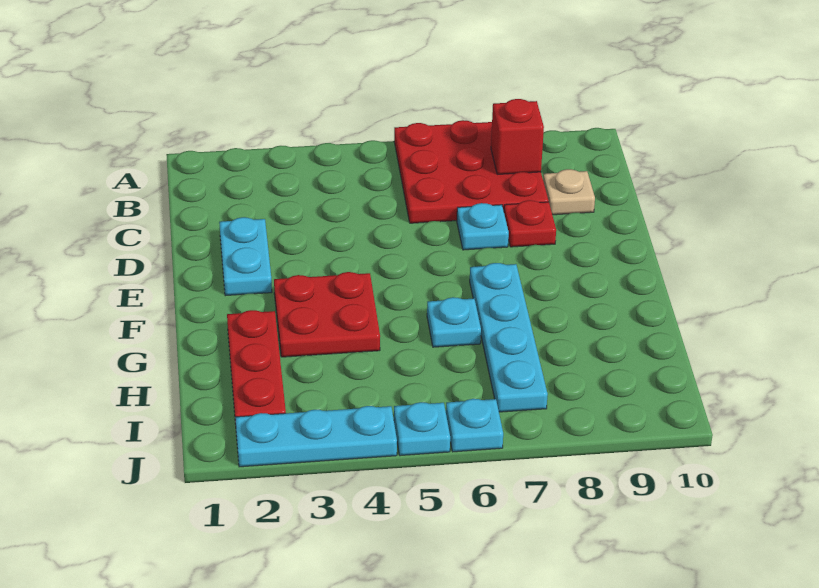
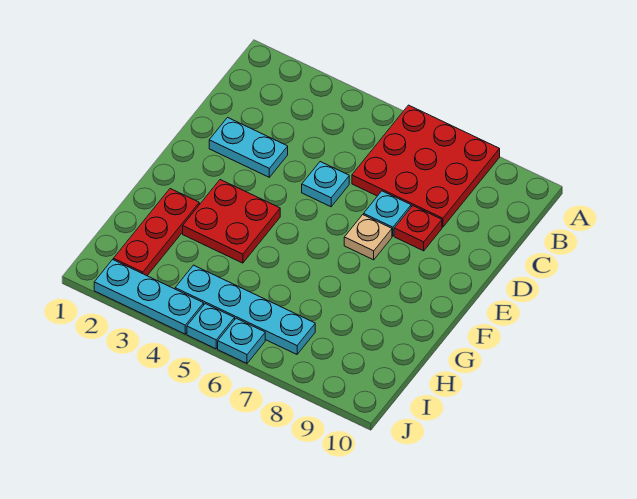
red 1x1 brick [491,99,544,174] -> none
tan 1x1 plate [543,169,595,215] -> tan 1x1 plate moved to [344,215,392,260]
cyan 1x2 plate [219,217,272,296] -> cyan 1x2 plate turned to [209,117,288,177]
cyan 1x4 plate [470,263,548,412] -> cyan 1x4 plate turned to [175,265,315,354]
cyan 1x1 plate [427,297,481,347] -> cyan 1x1 plate moved to [302,162,349,207]

